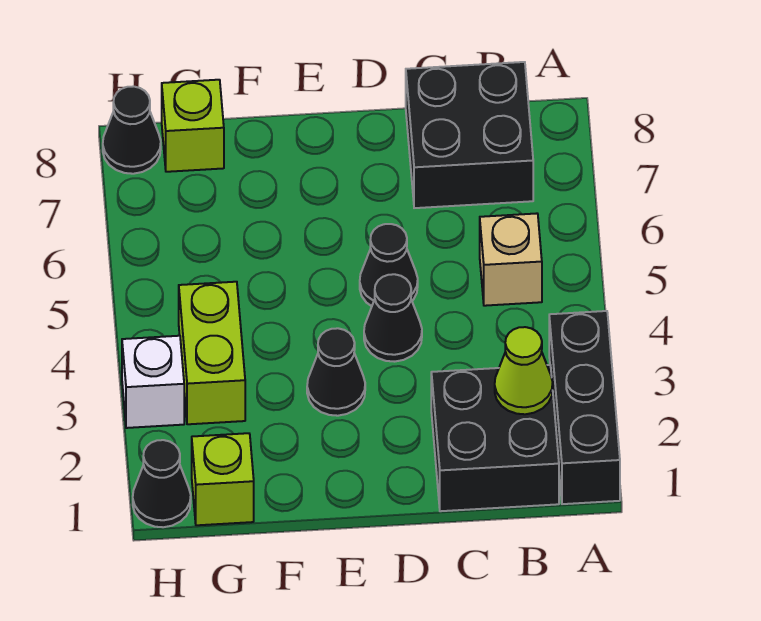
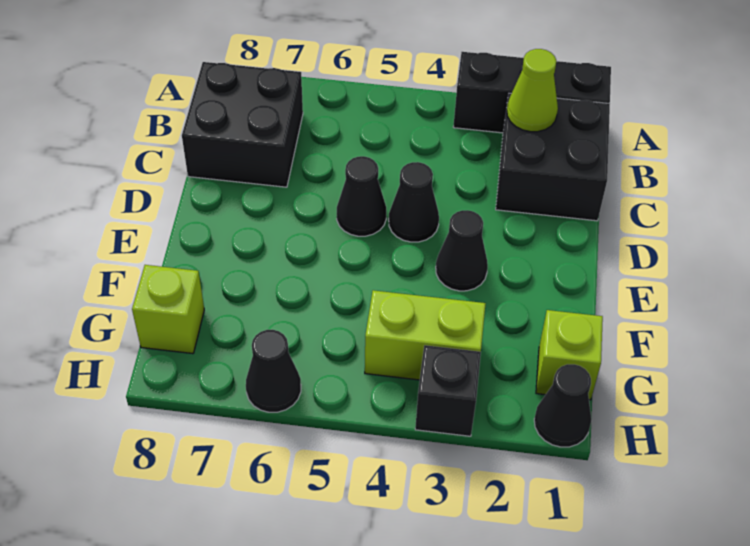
tan 1x1 brick [480,213,542,306] -> none
white 1x1 brick [122,336,184,428] -> black 1x1 brick [415,345,481,436]
black 1x1 cone [103,86,161,174] -> black 1x1 cone moved to [246,330,301,412]

